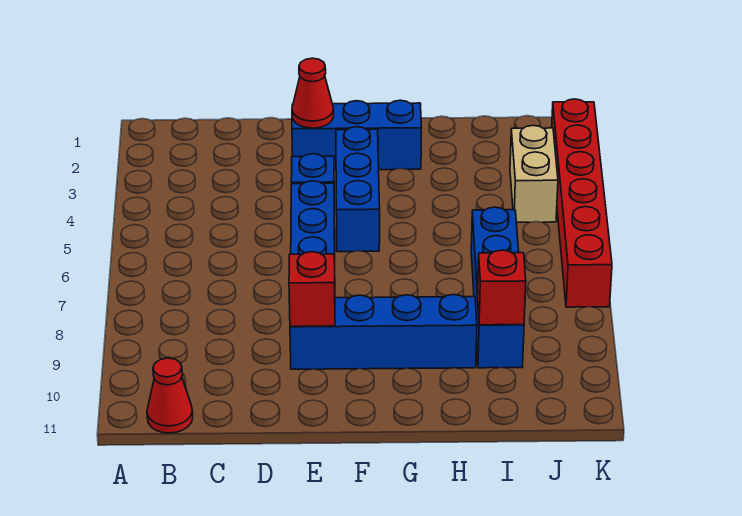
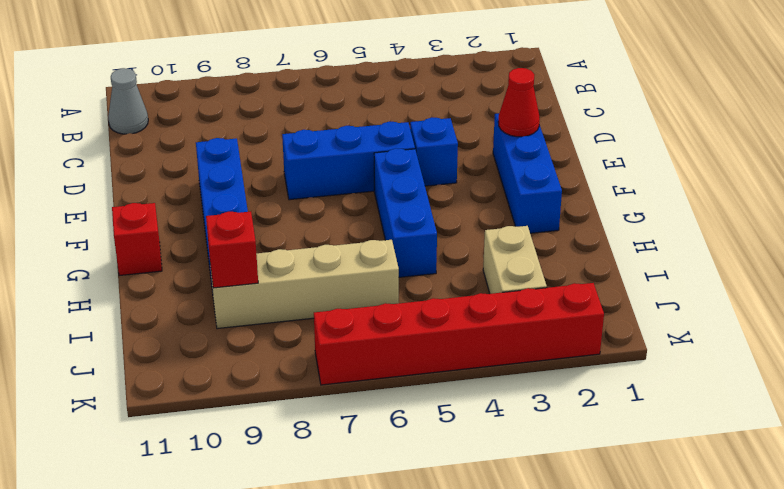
red 1x1 cone [147,358,193,433] -> grey 1x1 cone [108,68,148,134]
red 1x1 brick [289,252,335,326] -> red 1x1 brick moved to [112,203,162,276]
blue 1x3 brick [336,127,380,252] -> blue 1x3 brick turned to [374,148,437,277]
blue 1x4 brick [471,207,524,368] -> tan 1x4 brick [210,240,399,329]
tan 1x2 brick [510,126,558,222] -> tan 1x2 brick turned to [483,226,547,294]

